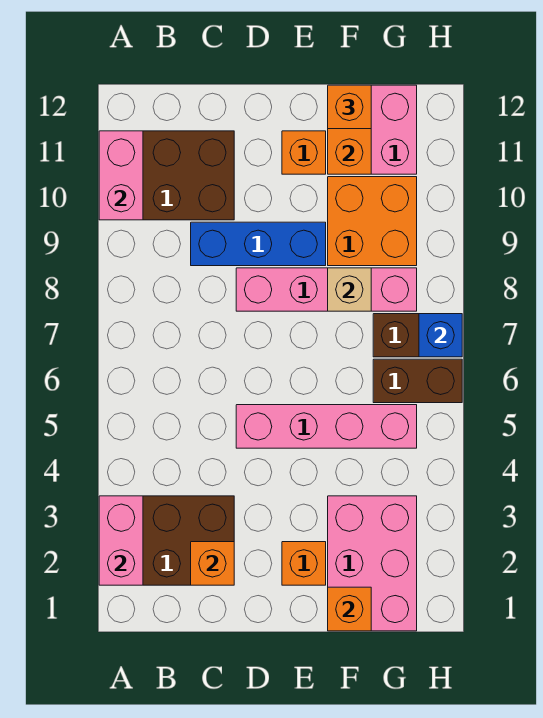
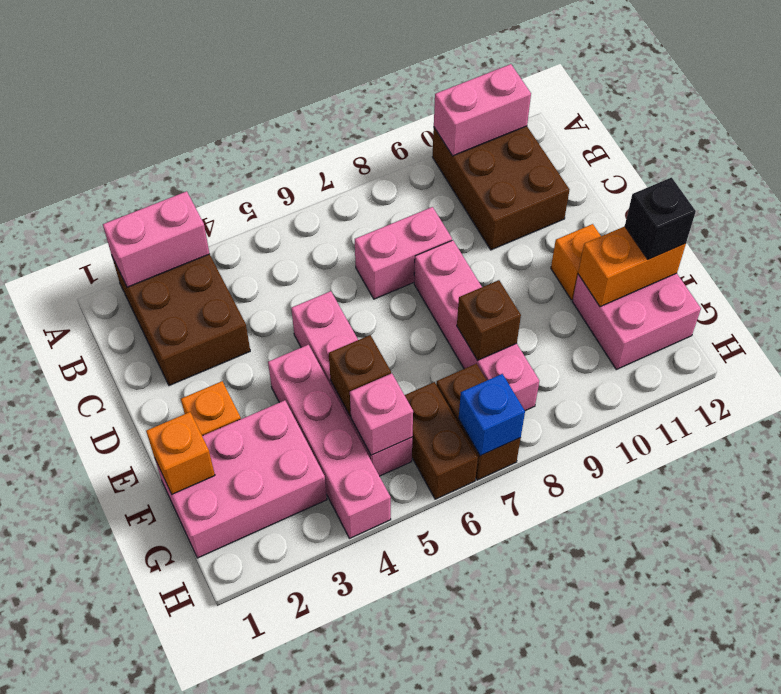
orange 1x1 brick [191,542,234,585] -> none
none -> pink 1x2 brick [355,207,452,299]
blue 1x3 brick [191,222,326,266] -> none
none -> pink 1x4 brick [268,345,391,538]
none -> brown 1x1 brick [329,335,391,416]
tan 1x1 brick [328,268,371,311] -> brown 1x1 brick [457,280,521,360]
orange 2x2 brick [328,177,417,266] -> none
orange 1x1 brick [328,85,371,129] -> black 1x1 brick [625,177,696,259]
none -> pink 1x1 brick [350,373,413,455]

